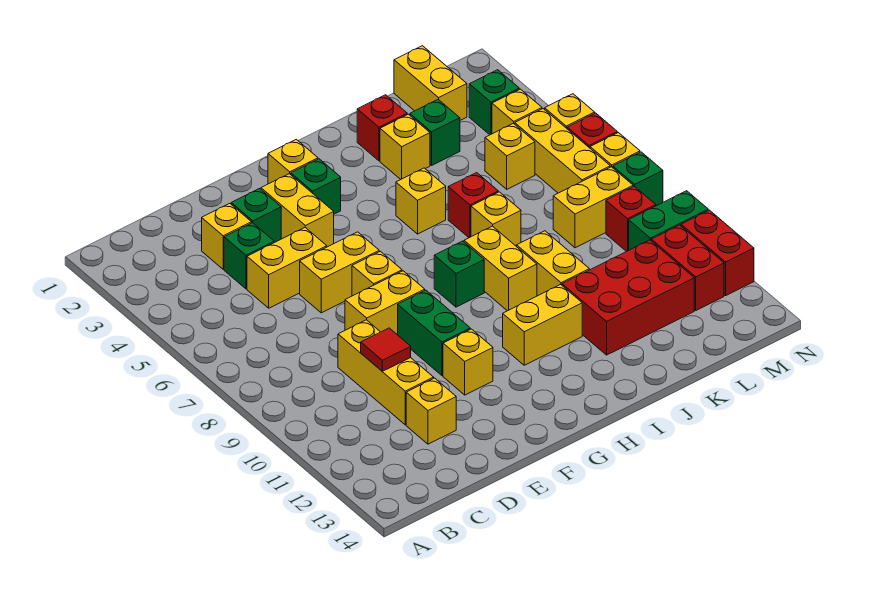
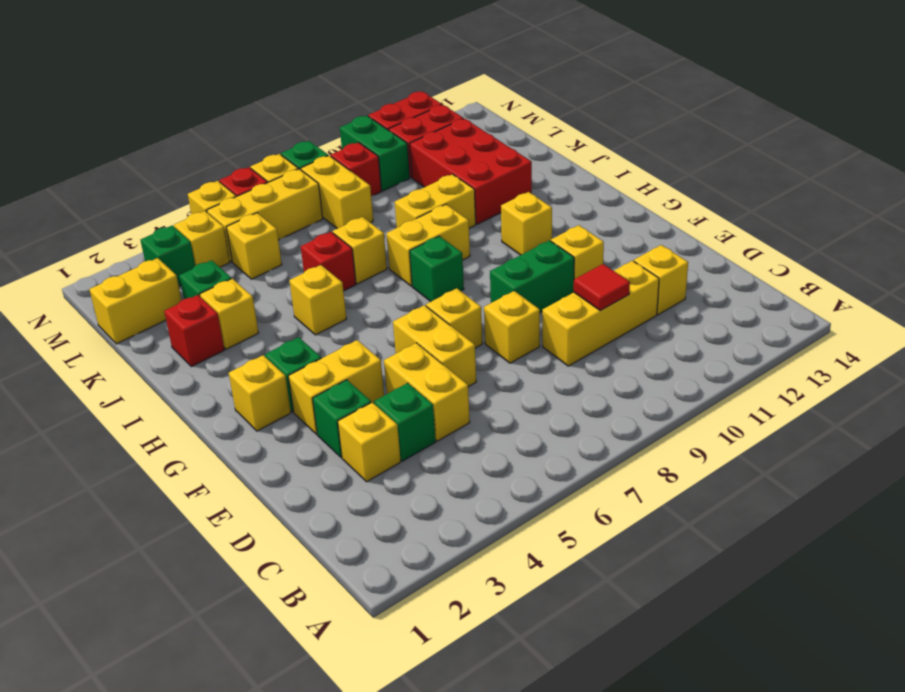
yellow 1x2 brick [345,271,425,335] -> yellow 1x1 brick [484,291,540,363]
yellow 1x2 brick [503,285,582,365] -> yellow 1x1 brick [501,192,552,255]

